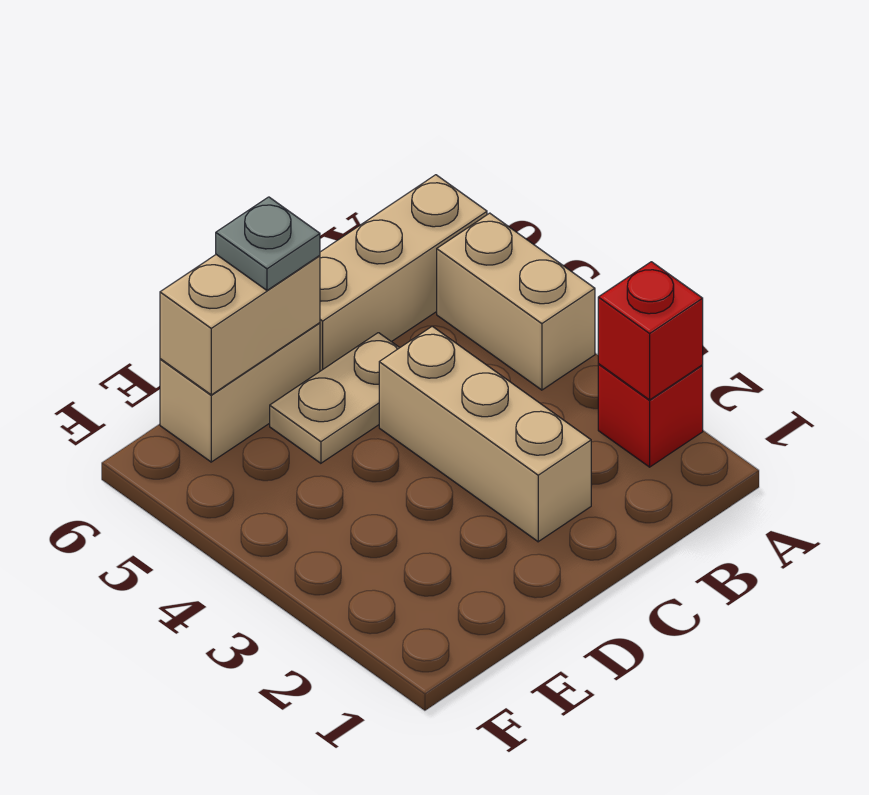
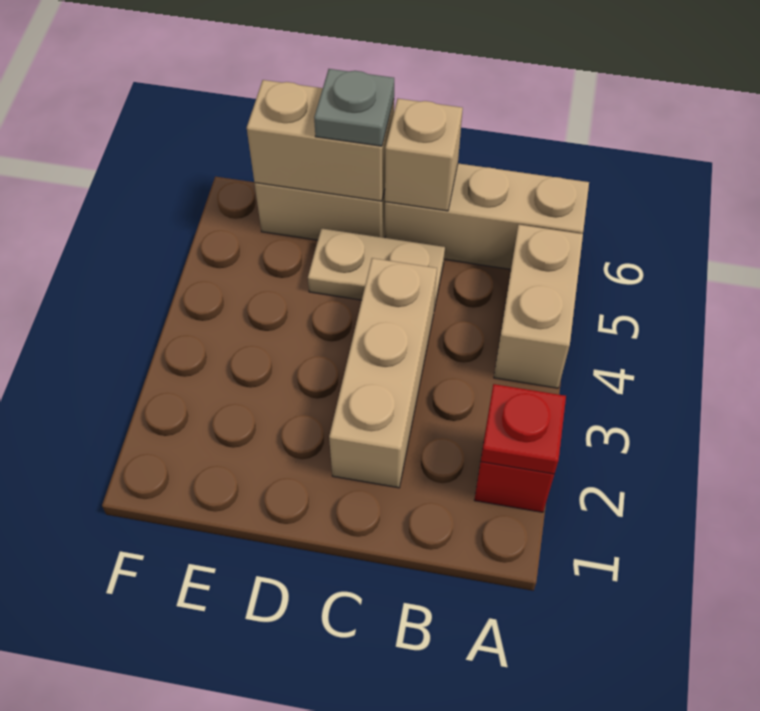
red 1x1 brick [598,262,703,400] -> red 1x1 plate [481,384,566,474]
none -> tan 1x1 brick [385,99,463,211]

